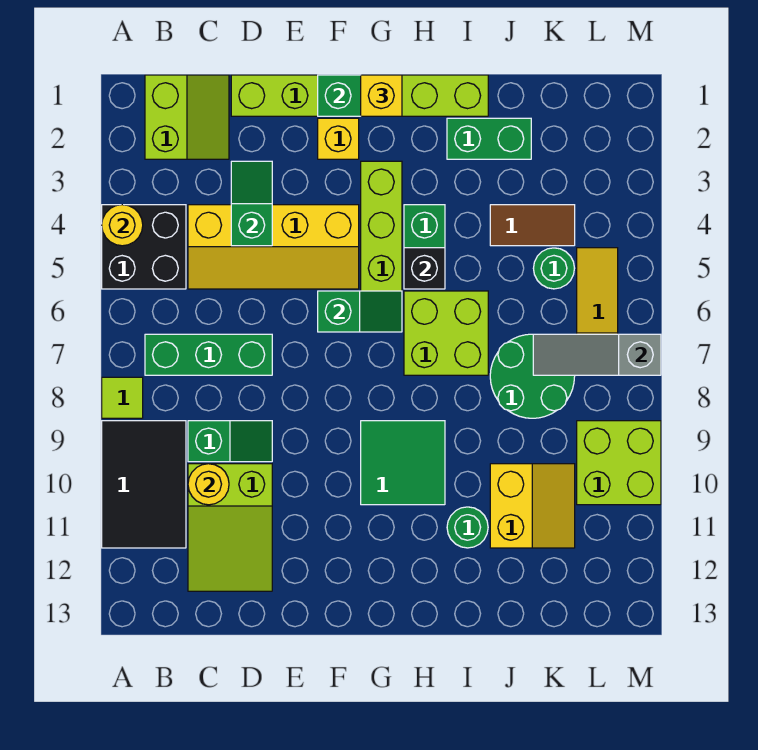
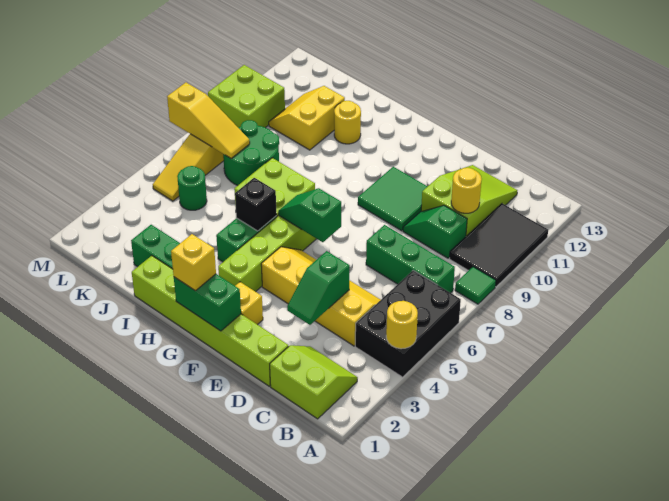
black 2x2 brick [102,205,186,289] -> black 2x3 brick [355,271,461,377]
lime 1x1 tile [102,377,143,418] -> green 1x1 tile [455,267,496,304]
lime 2x2 slope [145,75,229,159] -> lime 2x2 slope turned to [270,345,358,419]
green 2x2 tile [361,421,445,505] -> green 2x2 tile moved to [358,167,428,231]
green 1x1 round brick [447,507,488,548] -> yellow 1x1 round brick [334,101,361,144]
brown 1x2 tile [490,205,575,246] -> none
grey 1x3 slope [533,334,661,375] -> yellow 1x3 slope [167,83,250,158]

